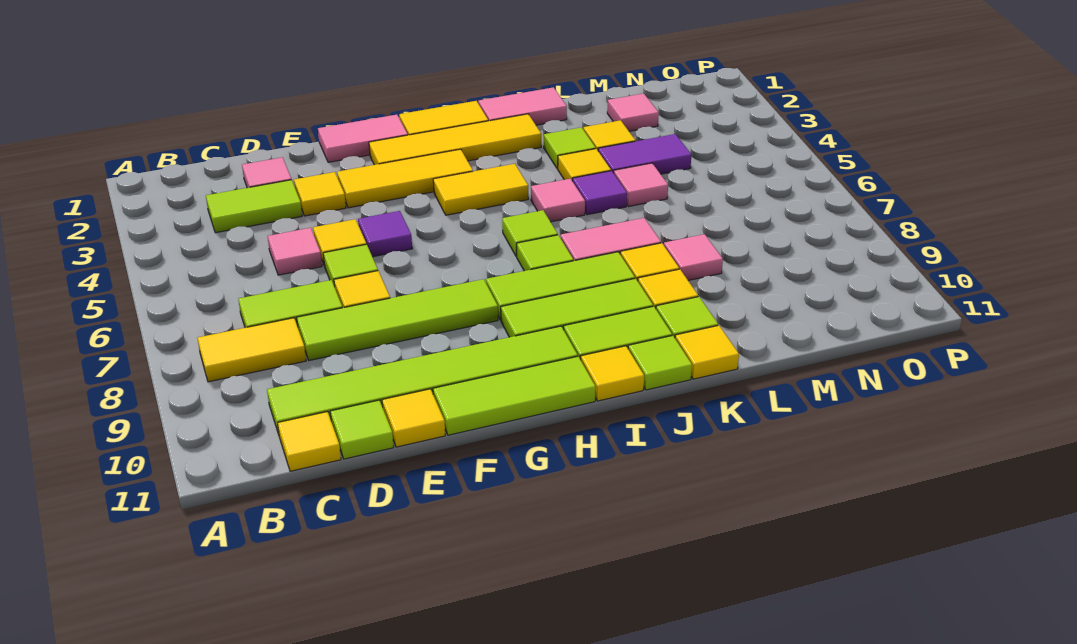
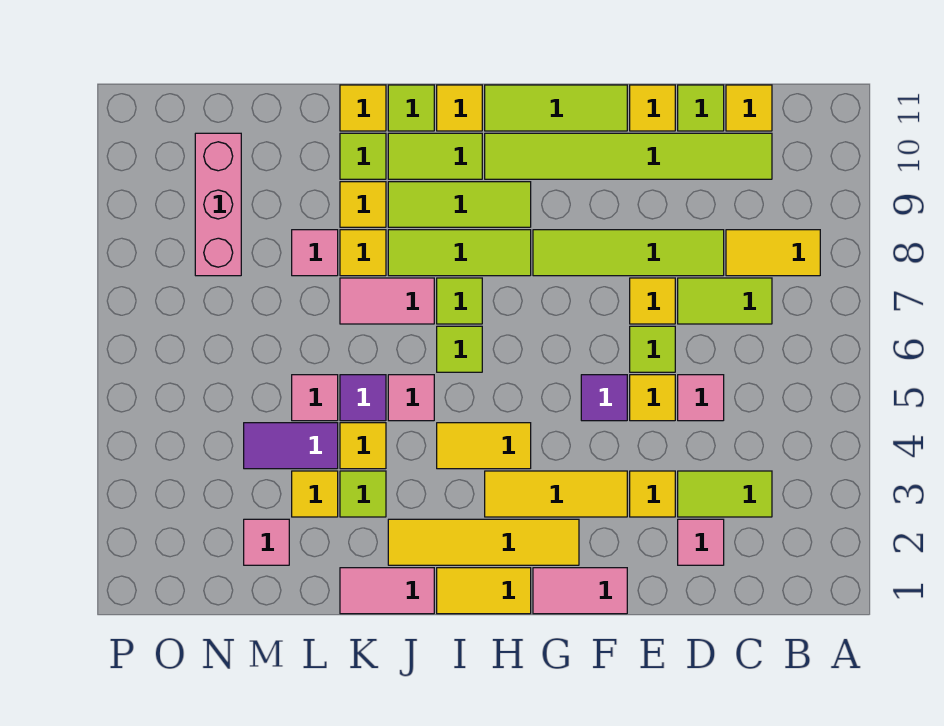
none -> pink 1x3 brick [195,133,241,276]

